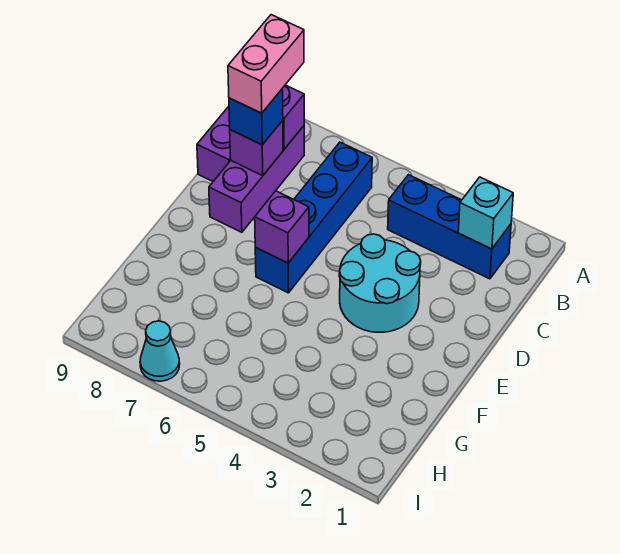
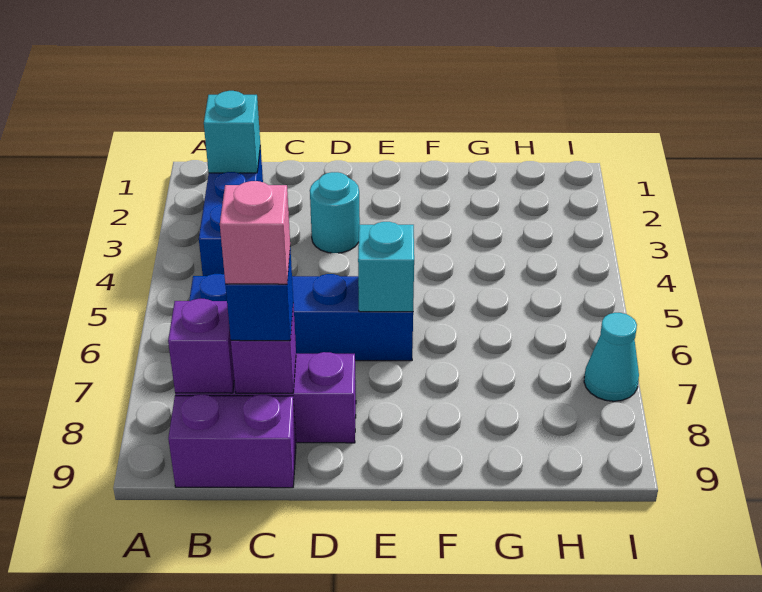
pink 1x2 brick [228,15,304,113] -> pink 1x1 brick [220,181,290,284]
cyan 2x2 round brick [339,234,421,332] -> cyan 1x1 round brick [310,172,360,253]
purple 1x1 brick [255,191,309,263] -> cyan 1x1 brick [358,222,414,312]

